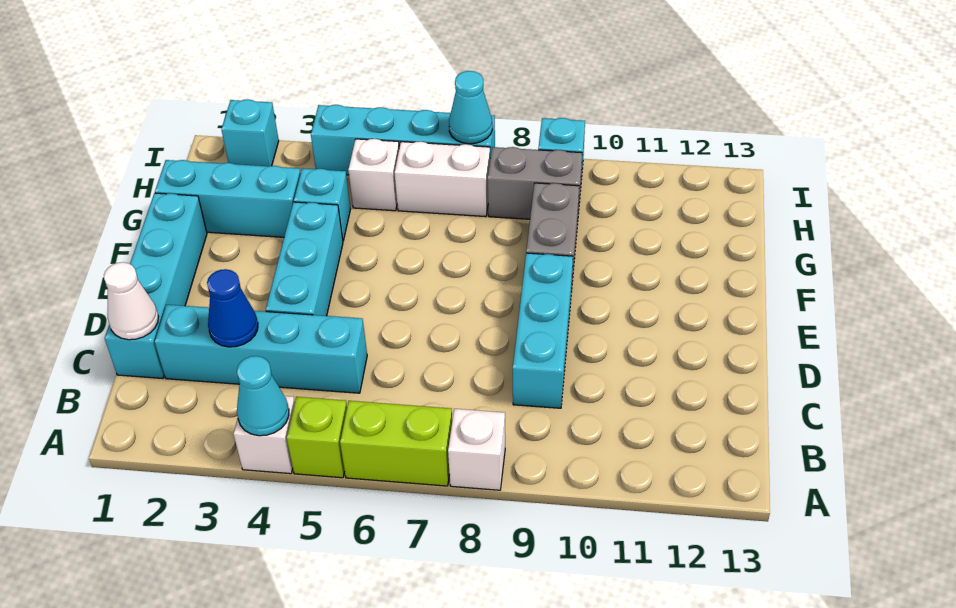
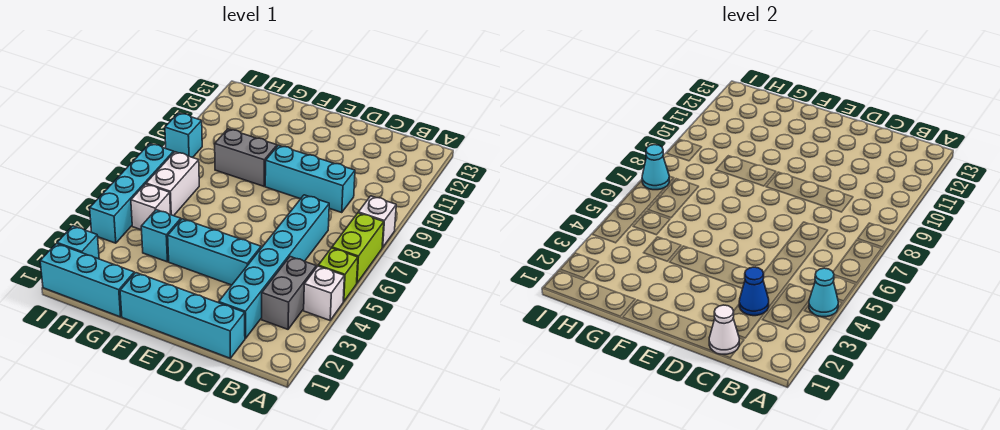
cyan 1x4 brick [155,305,367,393] -> cyan 1x6 brick [219,195,329,339]
cyan 1x3 brick [155,160,301,237] -> cyan 1x3 brick turned to [40,244,134,317]
grey 1x2 brick [488,147,582,219] -> grey 1x2 brick moved to [262,257,316,329]

